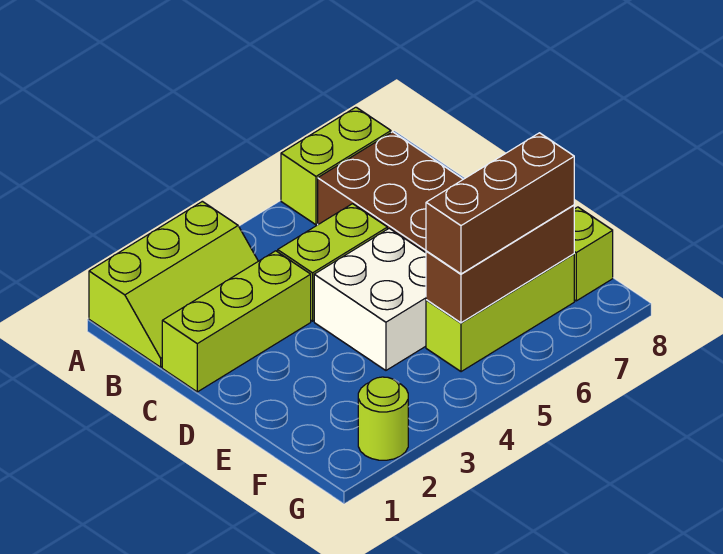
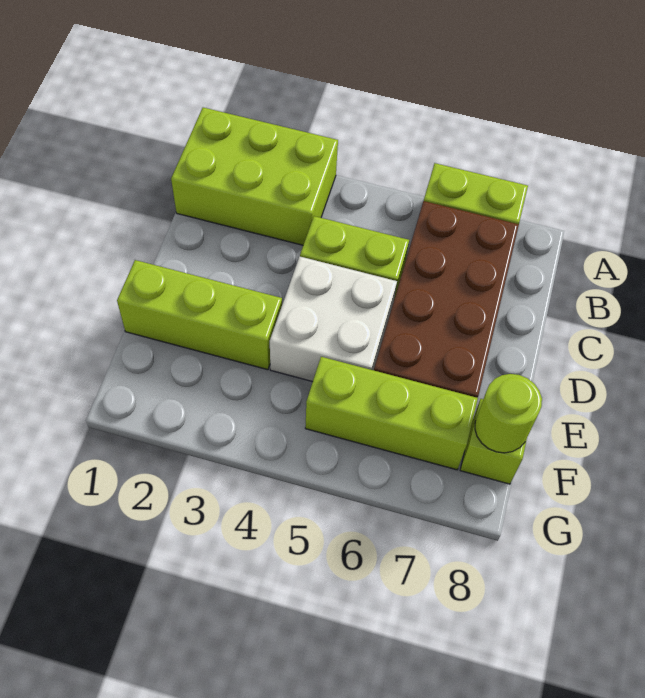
lime 2x3 slope [89,201,258,367] -> lime 2x3 brick [171,108,338,245]
lime 1x3 brick [162,251,311,392] -> lime 1x3 brick moved to [117,260,282,370]
brown 1x3 brick [426,205,574,323] -> none
brown 1x3 brick [426,133,574,274] -> none
lime 1x1 round brick [358,377,408,460] -> lime 1x1 round brick moved to [475,374,542,453]

